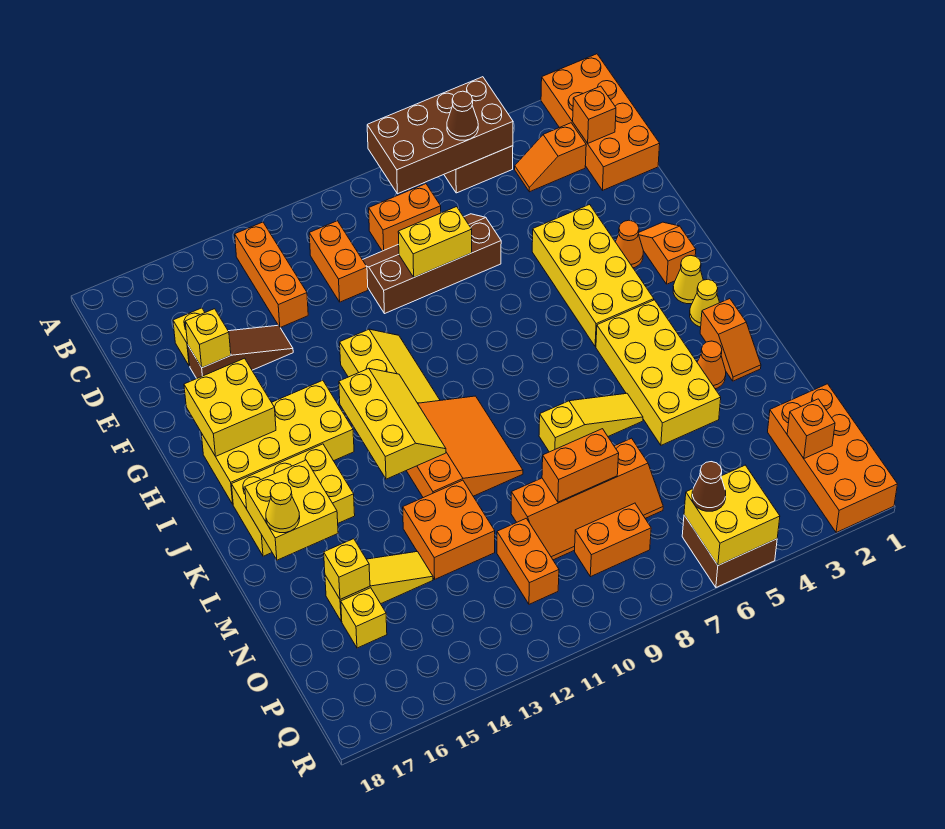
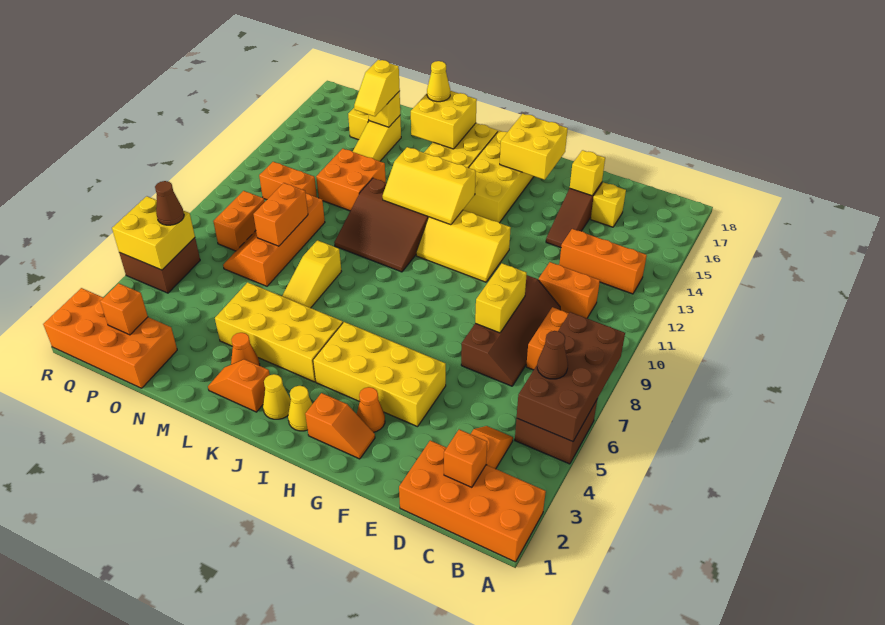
orange 3x3 slope [406,396,523,498] -> brown 3x3 slope [334,178,428,272]
none -> yellow 1x2 slope [354,60,400,116]

